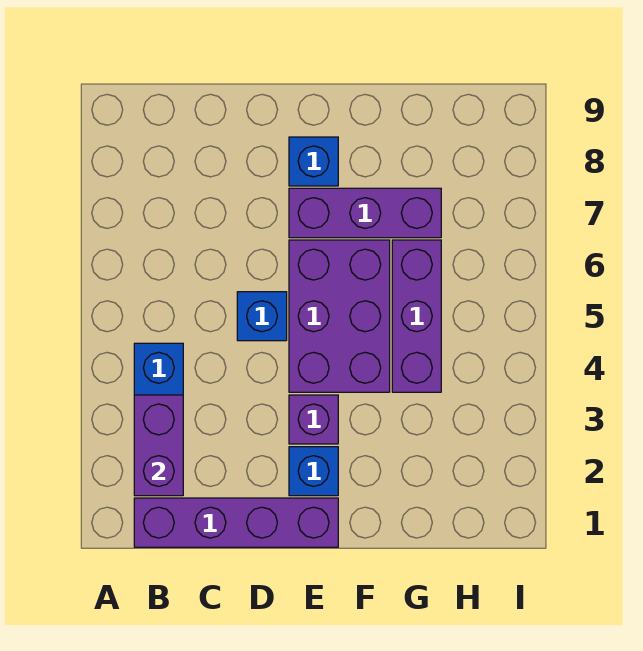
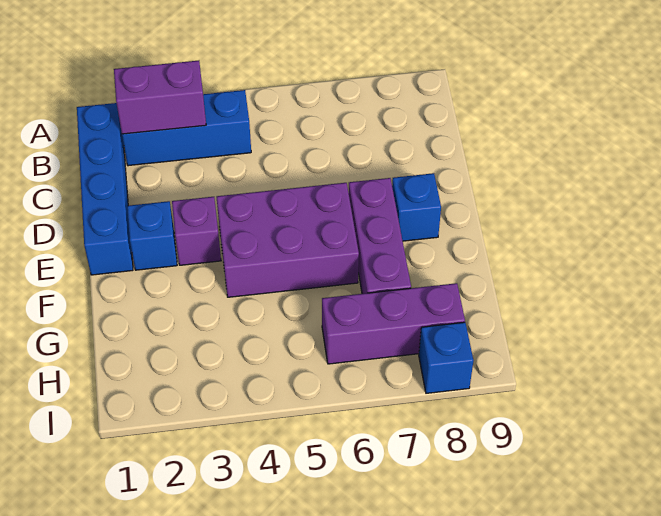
purple 1x4 brick [134,498,338,547] -> blue 1x4 brick [77,103,133,275]
blue 1x1 brick [237,292,287,341] -> blue 1x1 brick moved to [419,322,473,393]
purple 1x3 brick [392,240,441,392] -> purple 1x3 brick moved to [322,283,465,364]

